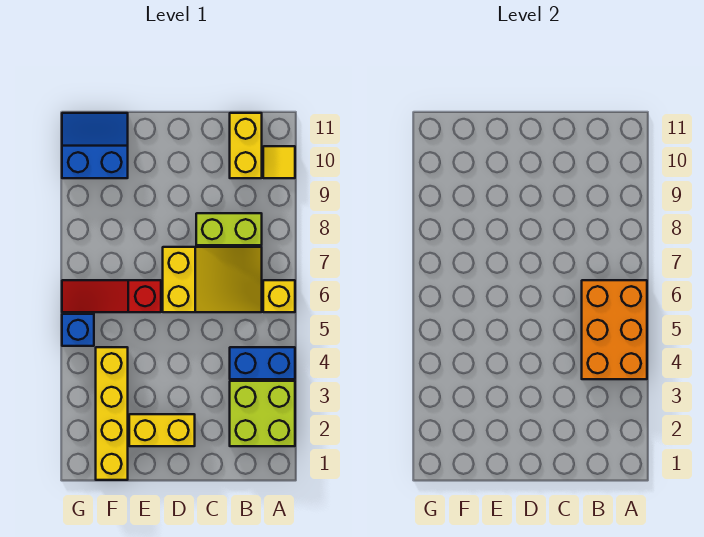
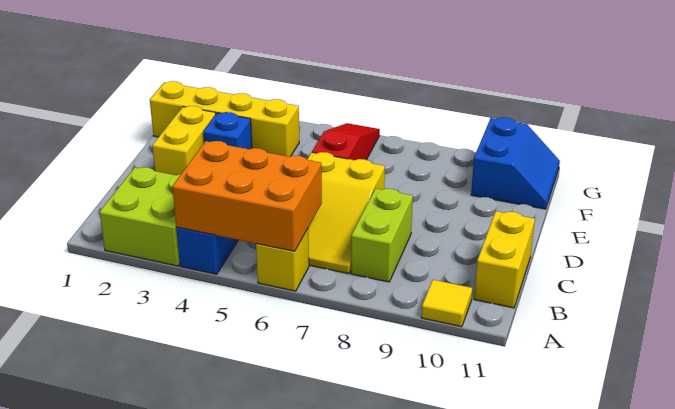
yellow 1x2 brick [230,113,262,178] -> yellow 1x2 brick turned to [474,211,535,308]
blue 1x1 brick [62,314,94,346] -> blue 1x1 brick moved to [203,112,252,149]

